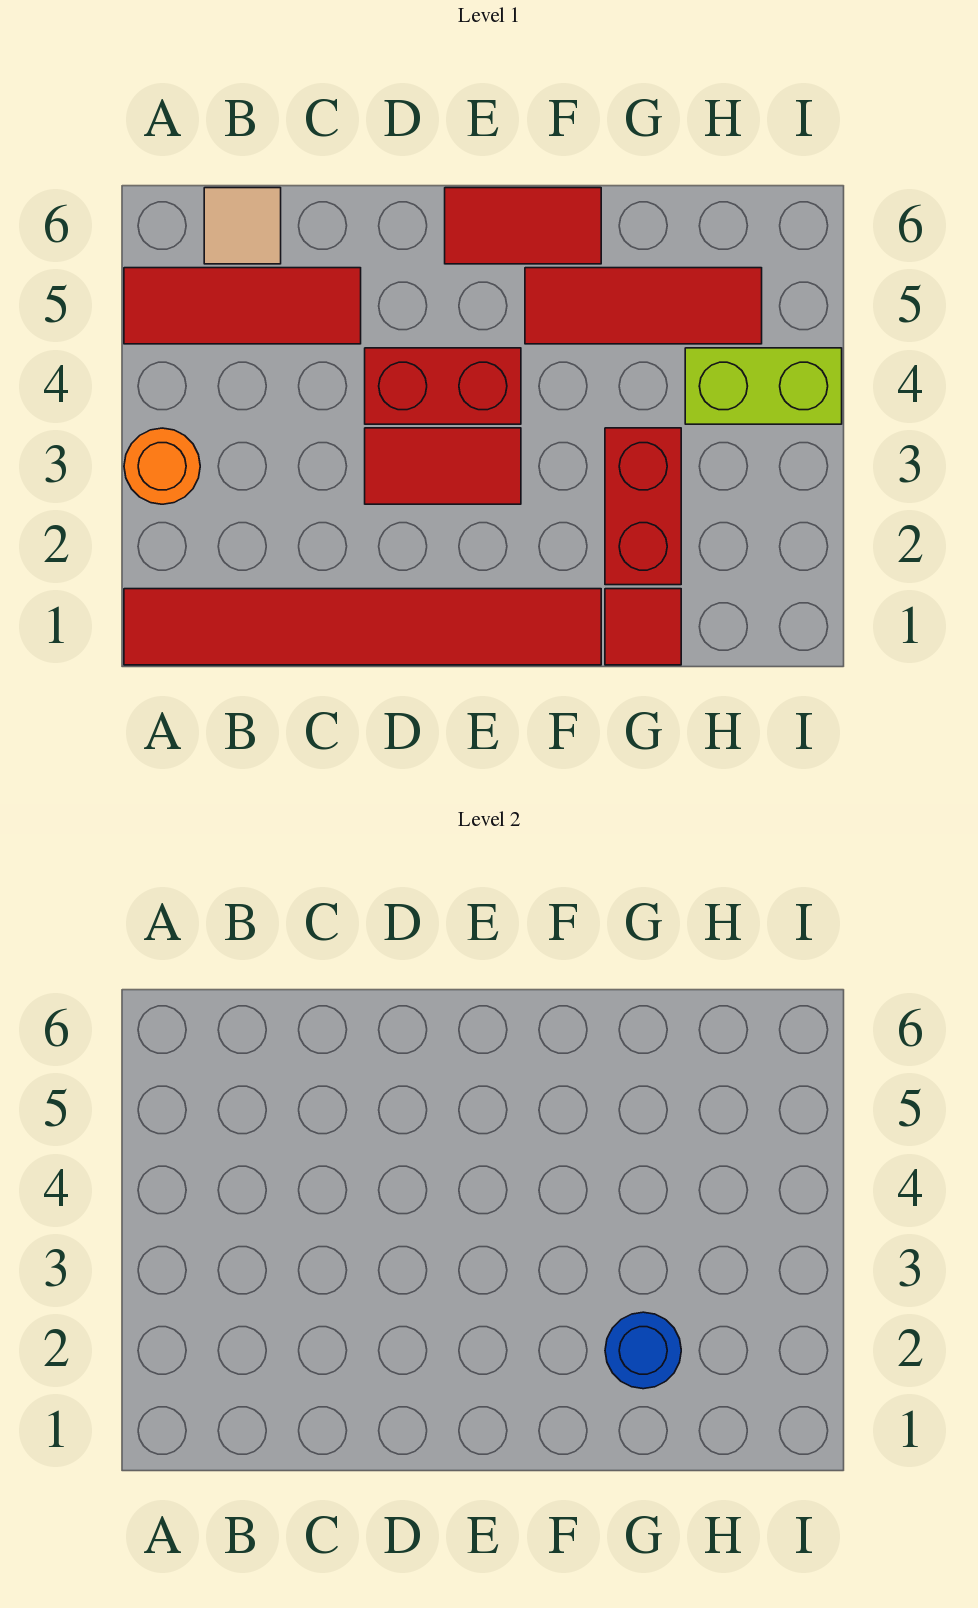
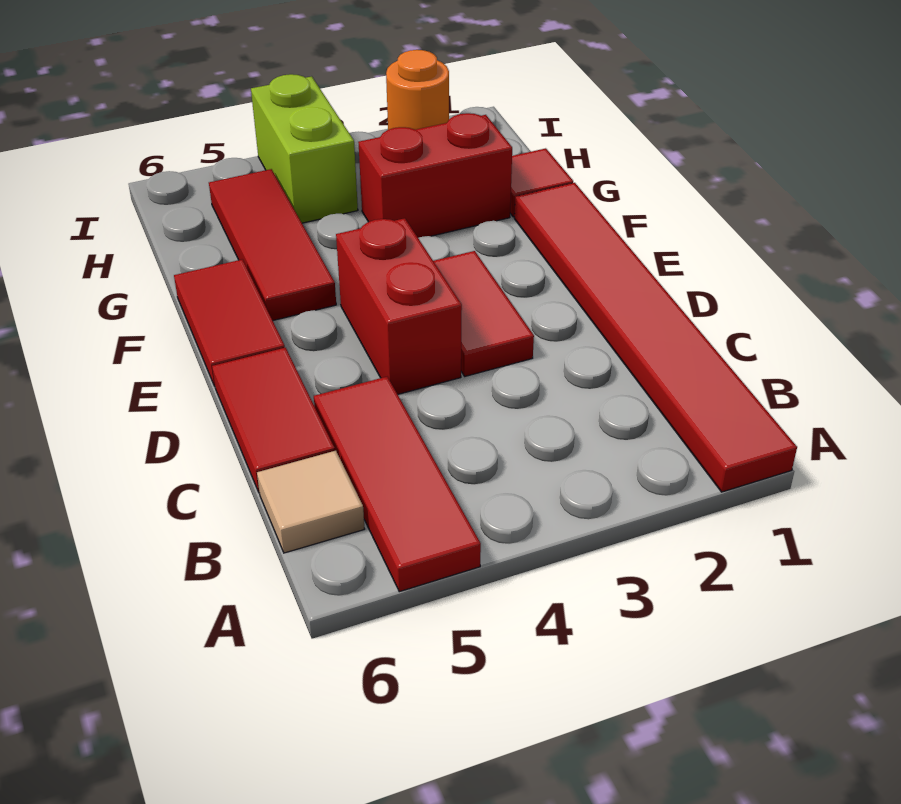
orange 1x1 round brick [124,428,200,504] -> orange 1x1 round brick moved to [386,50,449,130]
none -> red 1x2 tile [212,348,335,492]
blue 1x1 round brick [605,1312,681,1389] -> none

